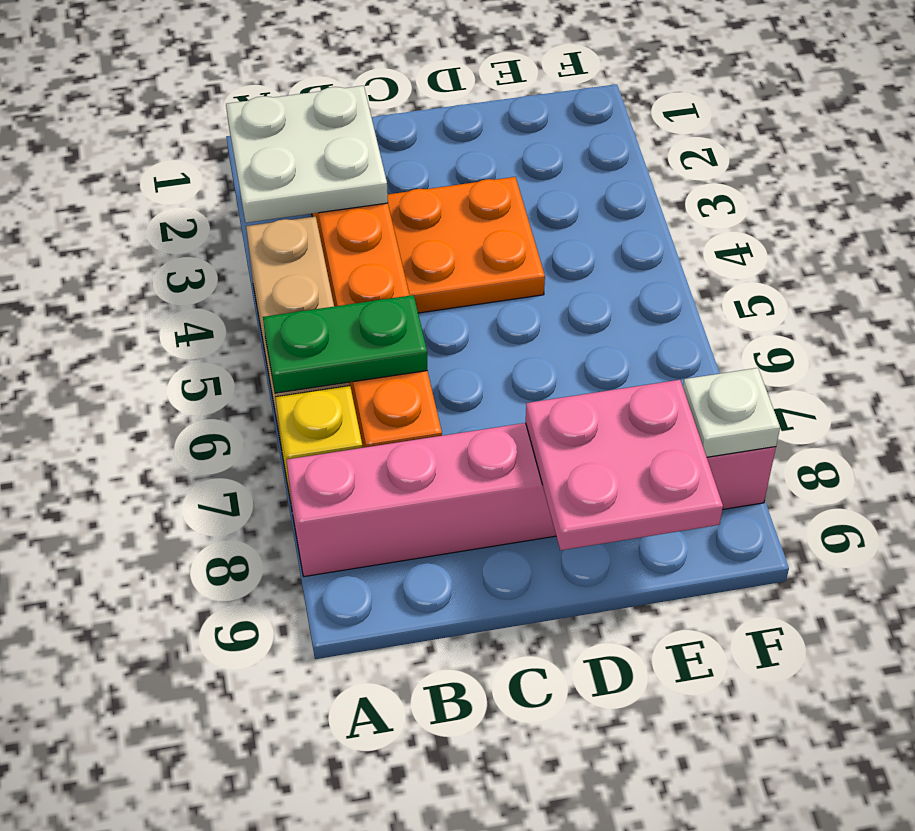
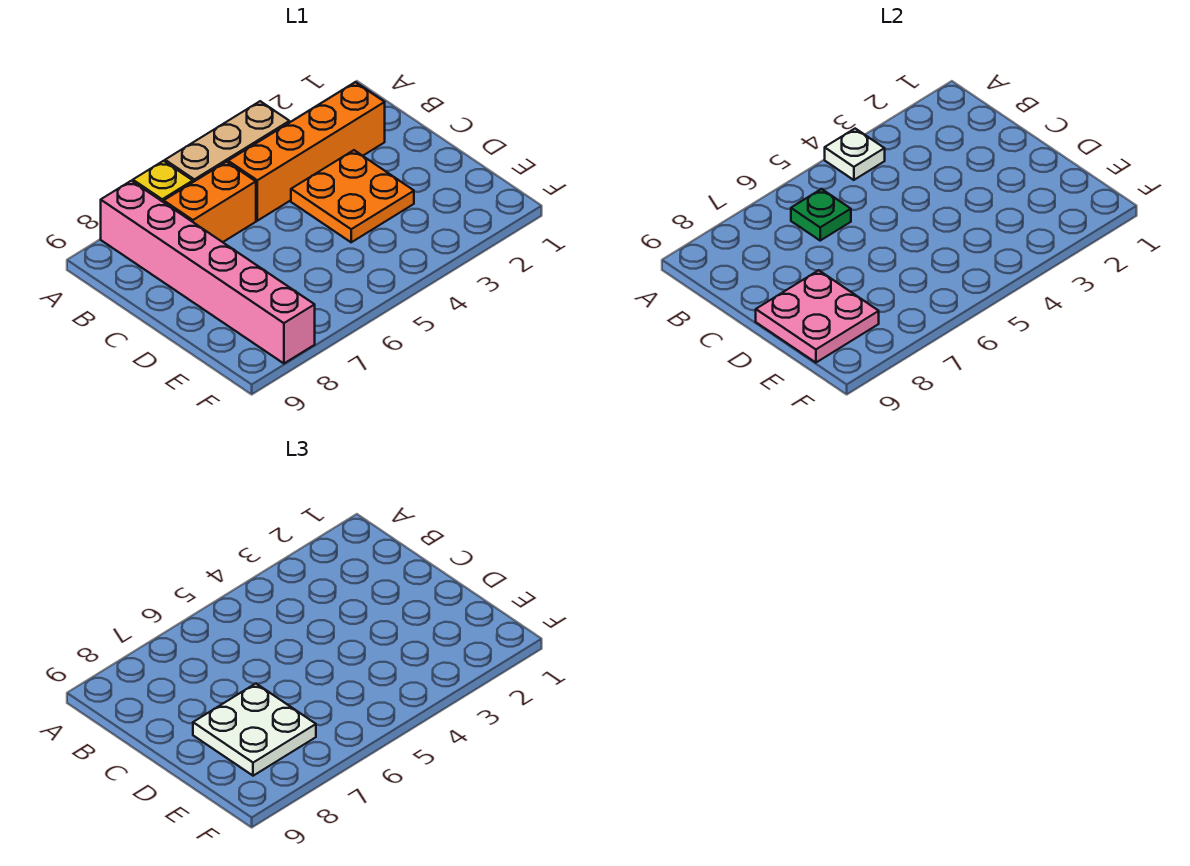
white 2x2 plate [226,86,388,223] -> white 2x2 plate moved to [193,684,316,776]
green 1x2 plate [263,295,428,393] -> green 1x1 plate [791,189,851,240]
white 1x1 plate [683,368,780,457] -> white 1x1 plate moved to [825,129,885,180]

